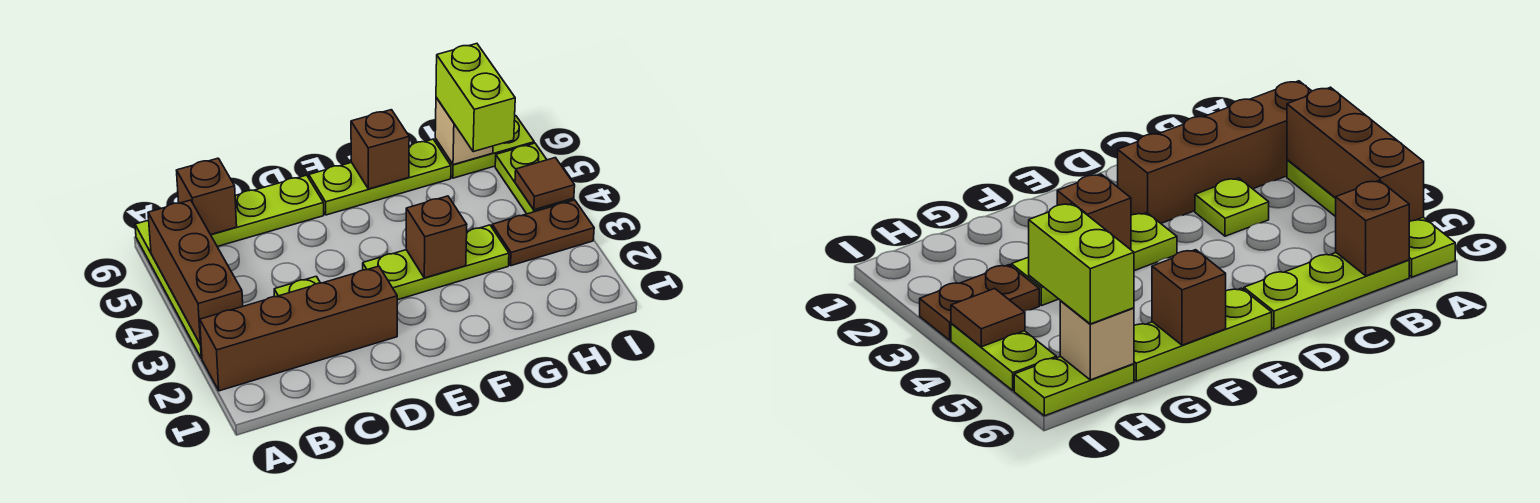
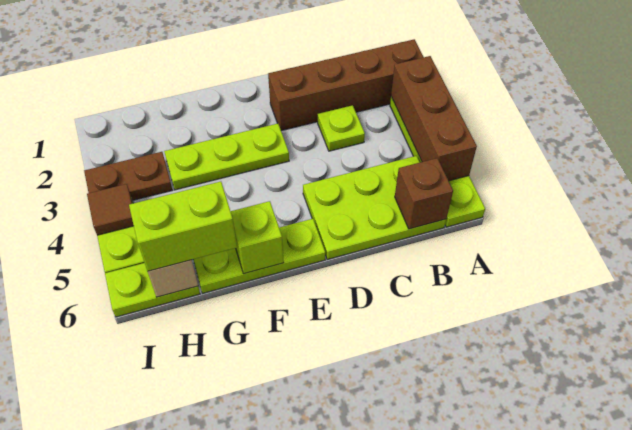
lime 1x3 plate [211,175,324,247] -> lime 2x3 plate [303,156,446,260]
brown 1x1 brick [406,196,467,278] -> none
brown 1x1 brick [351,110,409,189] -> lime 1x1 brick [231,201,284,274]
lime 1x2 brick [436,44,515,152] -> lime 1x2 brick turned to [129,182,237,271]

